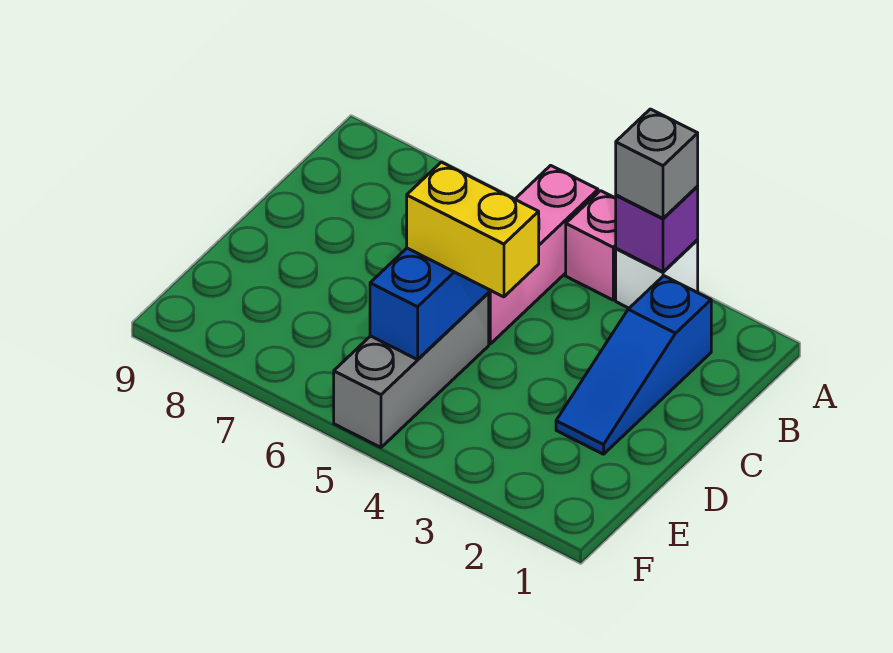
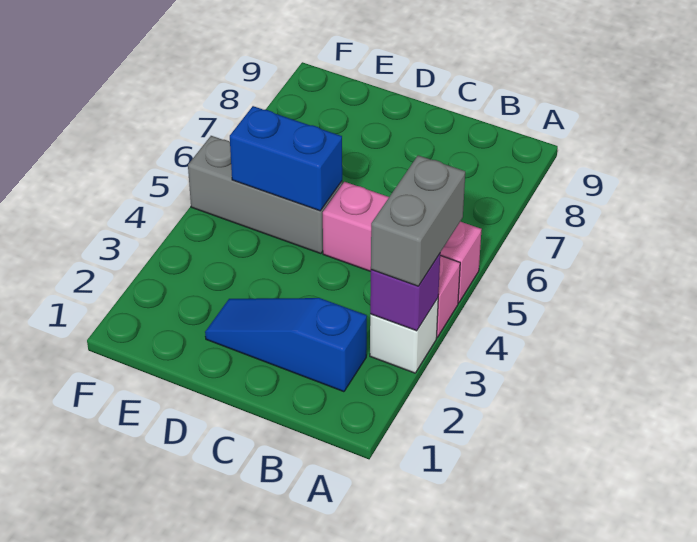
grey 1x1 brick [616,109,698,218] -> grey 1x2 brick [371,155,465,286]
yellow 1x2 brick [407,162,539,297] -> none

